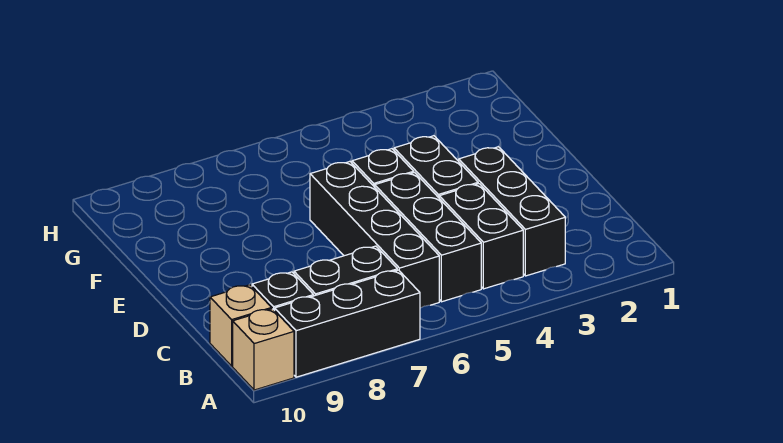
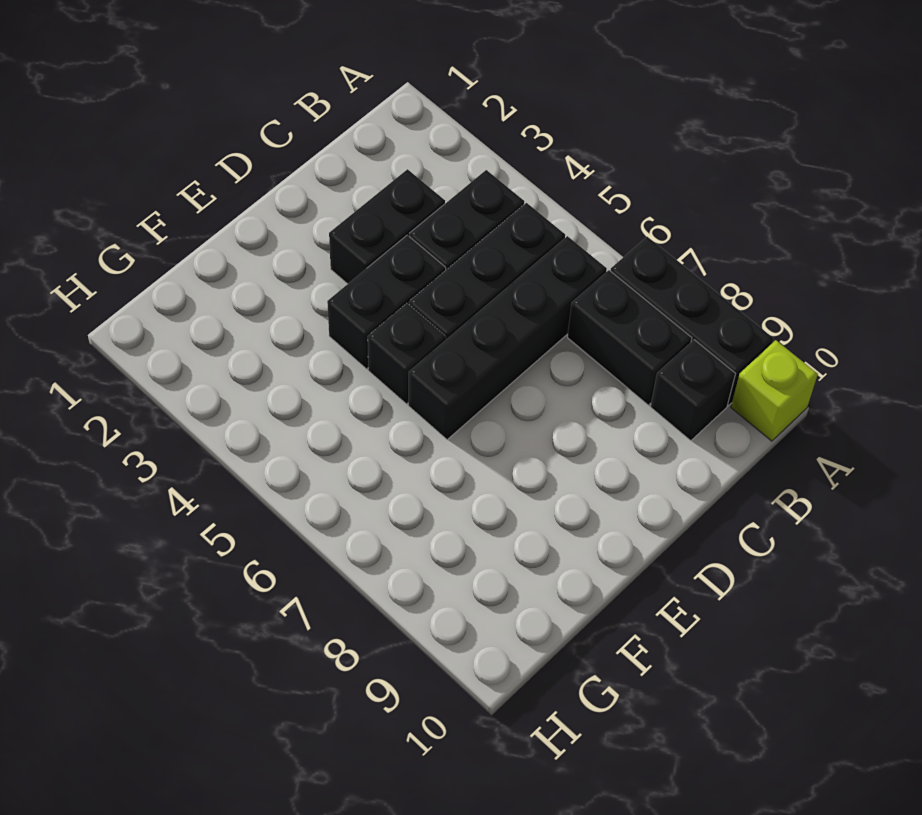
tan 1x1 brick [233,309,294,390] -> lime 1x1 brick [731,340,818,441]
black 1x3 brick [459,147,565,276] -> black 1x2 brick [329,169,445,284]
tan 1x1 brick [210,285,272,366] -> none

